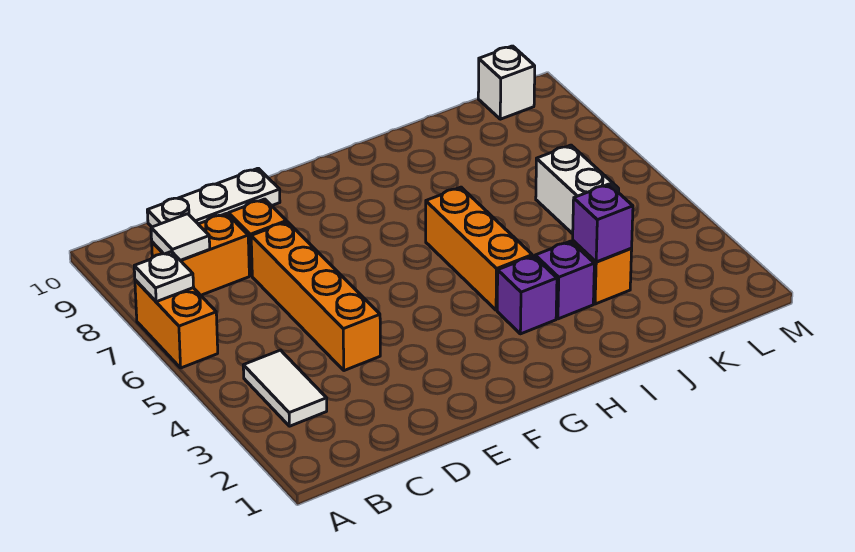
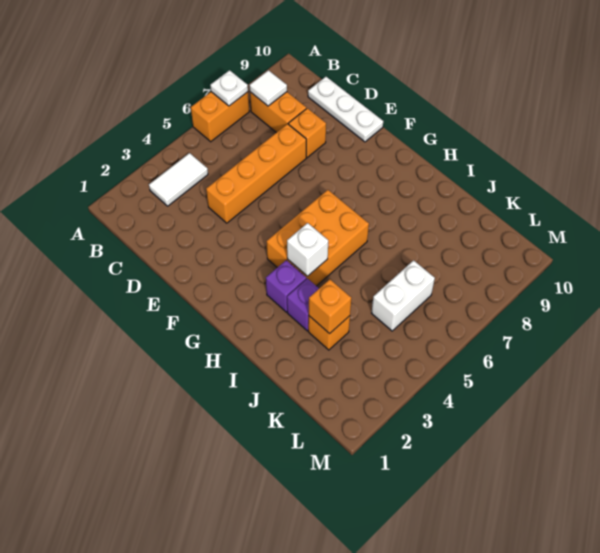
orange 1x3 brick [426,187,532,310] -> orange 2x3 brick [266,190,369,286]
purple 1x1 brick [573,184,633,262] -> orange 1x1 brick [309,280,351,334]
white 1x1 brick [478,46,535,119] -> white 1x1 brick moved to [287,223,328,276]

